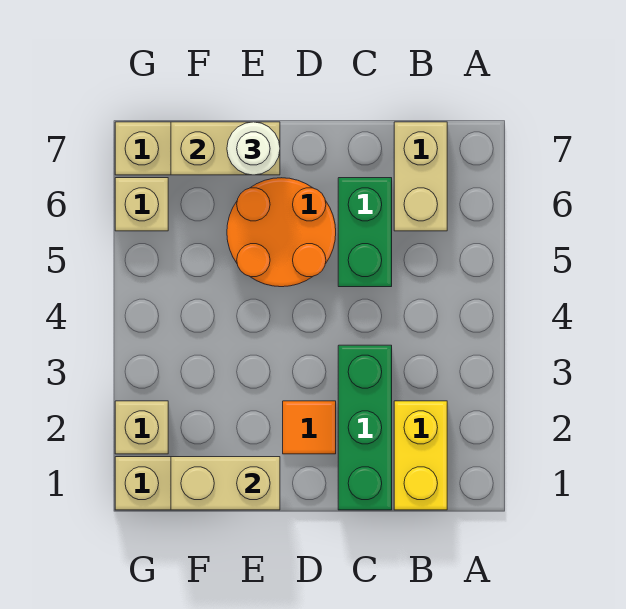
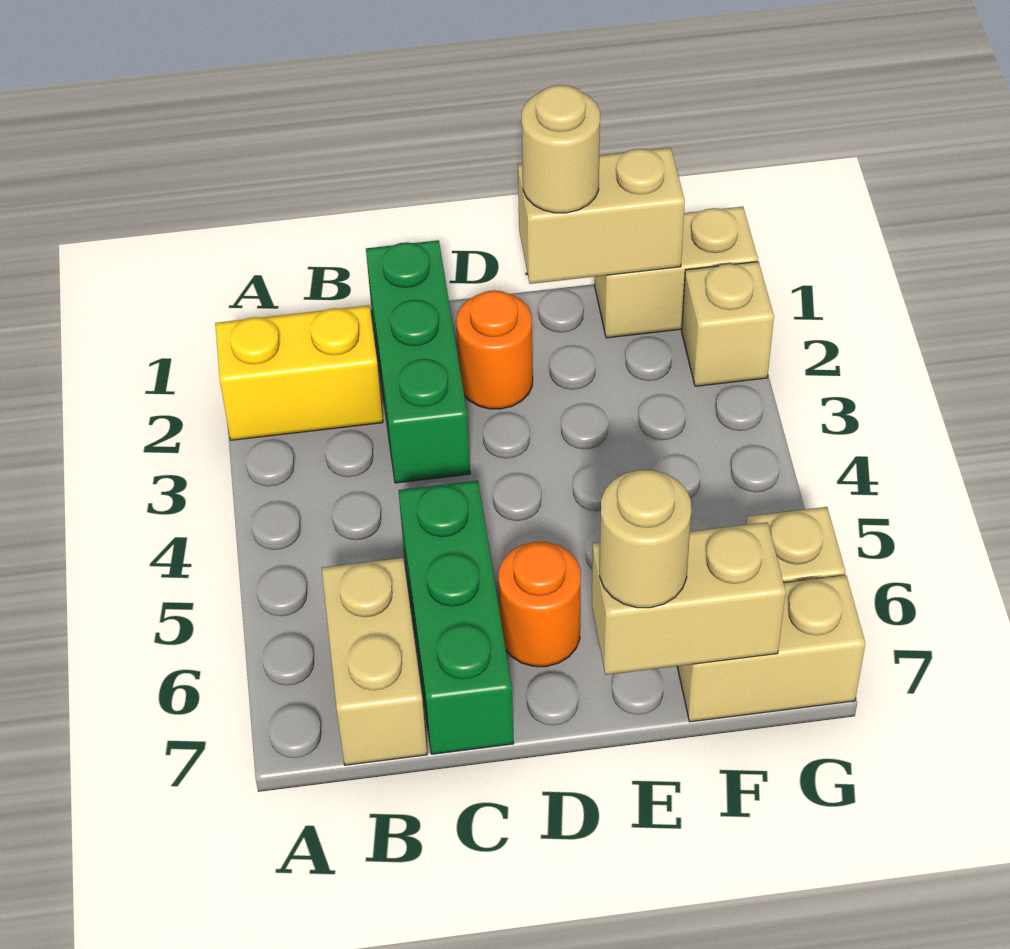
yellow 1x2 brick [394,401,447,510] -> yellow 1x2 brick turned to [215,306,383,440]
green 1x2 brick [338,178,392,287] -> green 1x3 brick [398,481,514,754]
orange 1x1 tile [283,401,336,454] -> orange 1x1 round brick [456,290,533,409]
orange 2x2 round brick [227,178,336,287] -> orange 1x1 round brick [499,542,581,667]
none -> tan 1x1 round brick [522,85,600,213]
white 1x1 round brick [227,122,280,175] -> tan 1x1 round brick [600,470,691,608]

